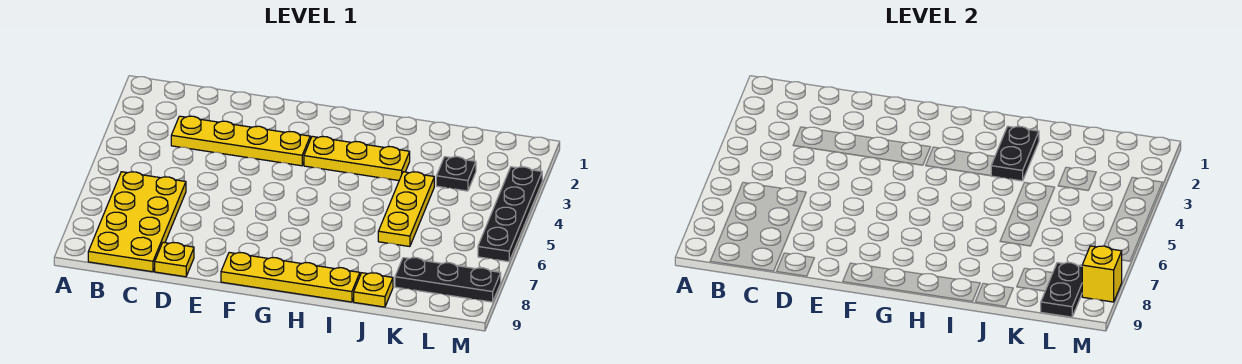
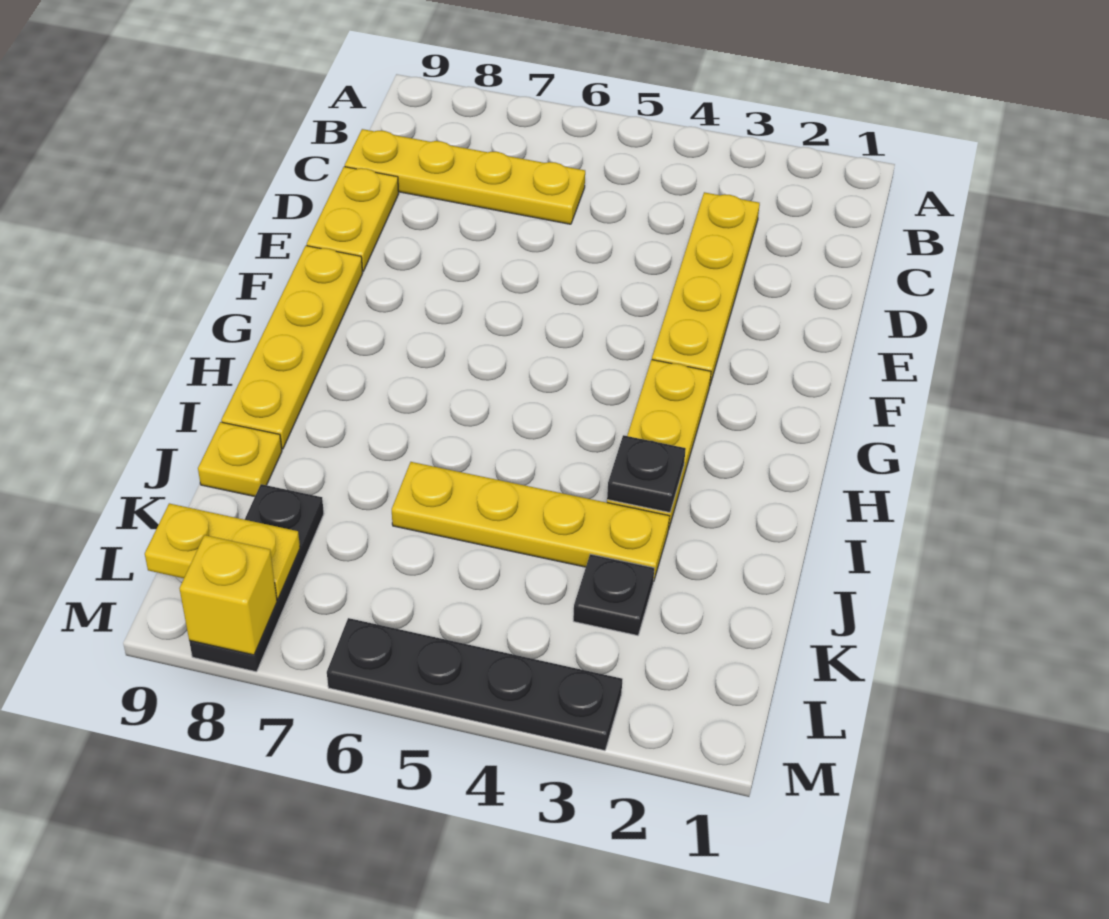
yellow 2x4 plate [88,172,186,272] -> yellow 1x4 plate [345,129,585,224]
yellow 1x1 plate [155,242,194,277] -> yellow 1x2 plate [307,167,399,271]
black 1x2 plate [991,126,1039,181] -> black 1x1 plate [607,435,686,513]
yellow 1x3 plate [378,172,434,247] -> yellow 1x4 plate [392,462,669,582]
black 1x2 plate [1041,263,1082,317] -> yellow 1x2 plate [145,503,300,599]

